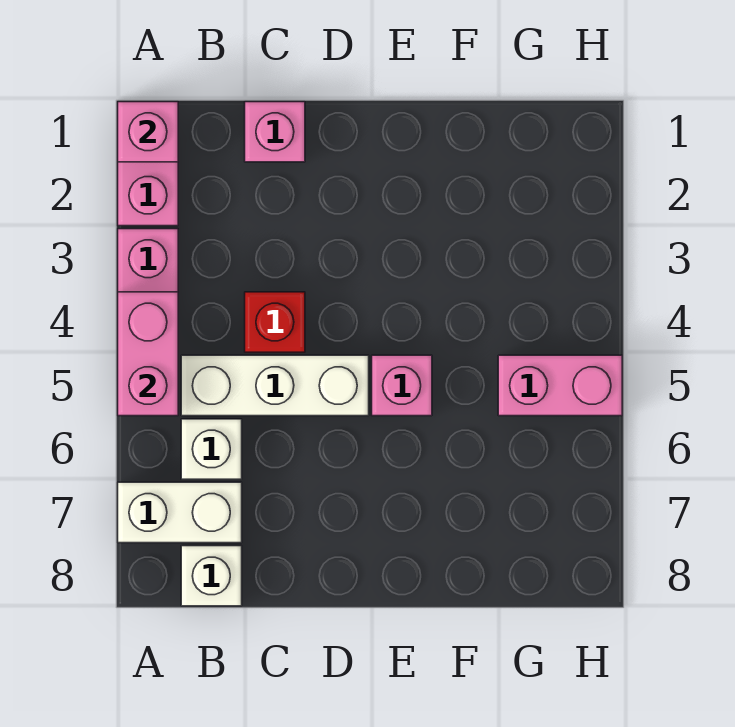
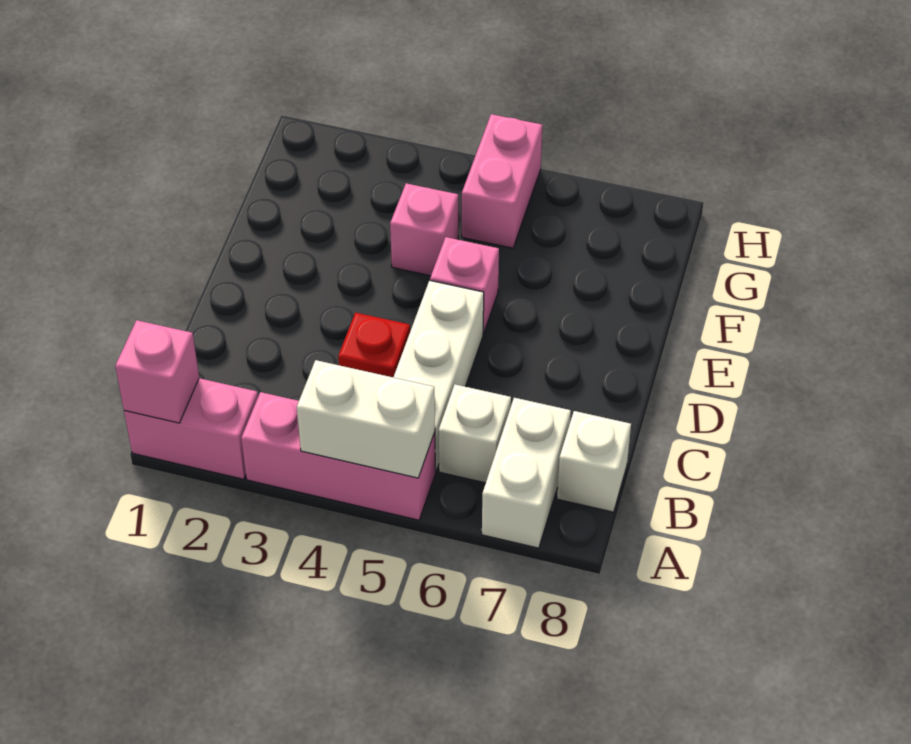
pink 1x2 brick [118,292,178,416] -> white 1x2 brick [297,360,435,478]
pink 1x1 brick [245,102,305,162] -> pink 1x1 brick moved to [390,183,458,276]

